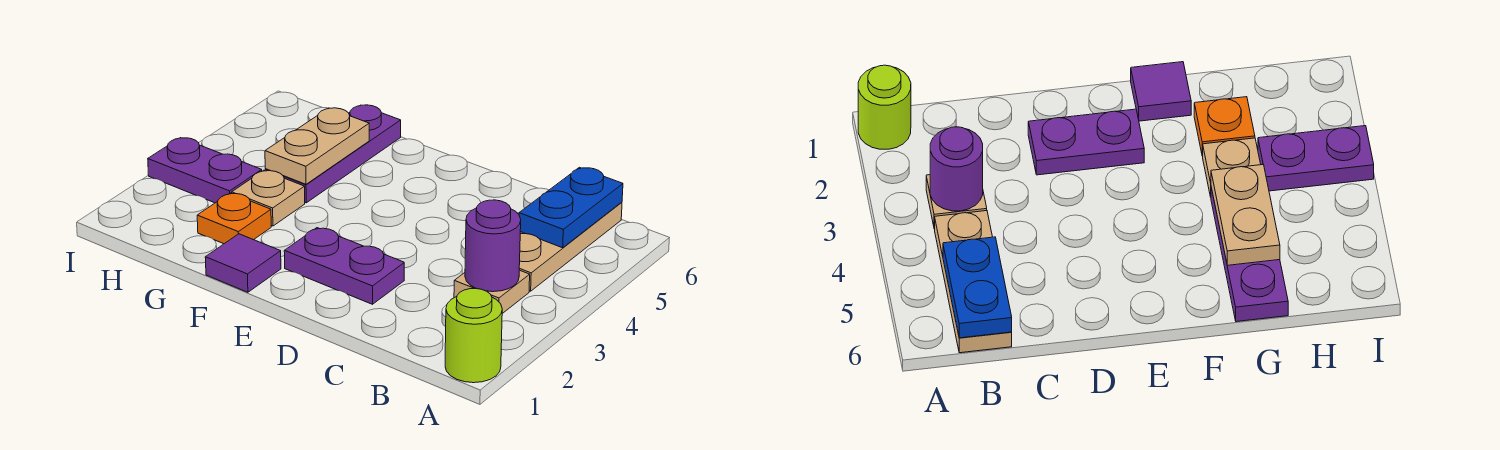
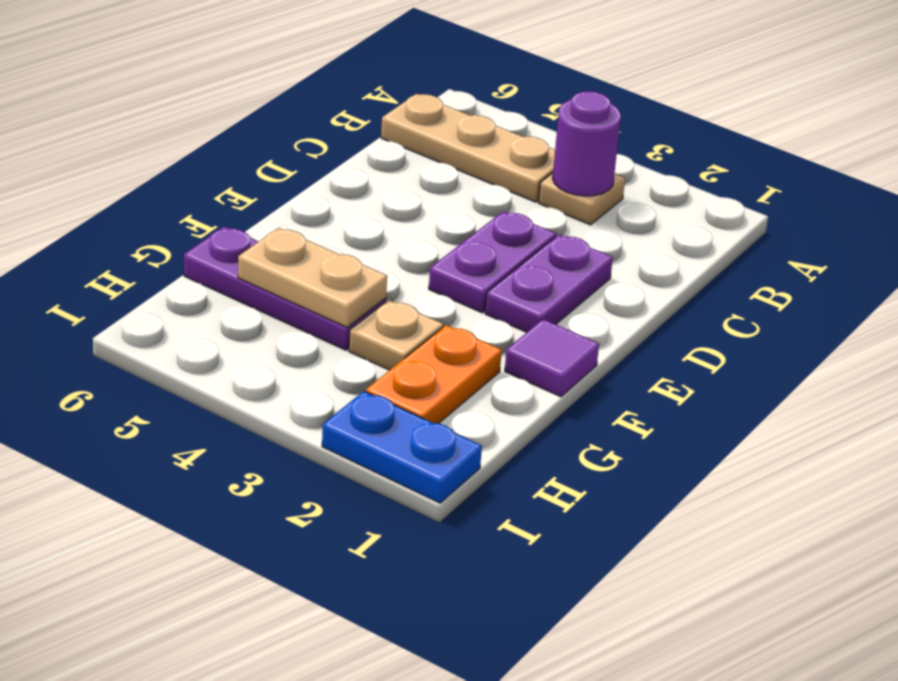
lime 1x1 round brick [445,289,502,383] -> none
blue 1x2 plate [519,167,623,248] -> blue 1x2 plate moved to [322,391,482,503]
orange 1x1 plate [197,193,271,244] -> orange 1x2 plate [366,325,502,424]
purple 1x2 plate [148,138,262,203] -> purple 1x2 plate moved to [429,211,556,313]

